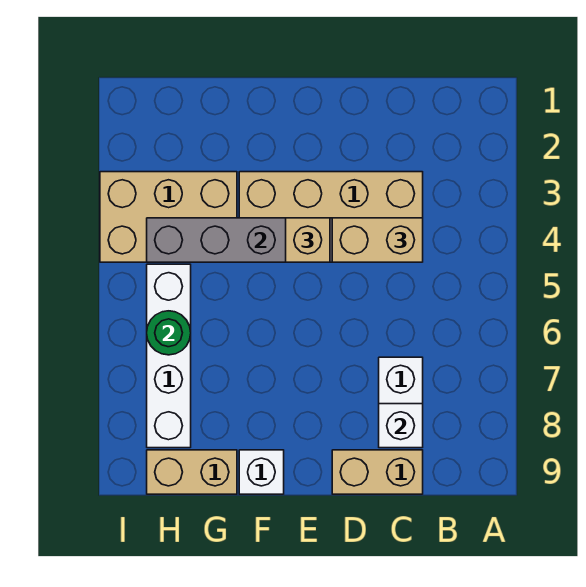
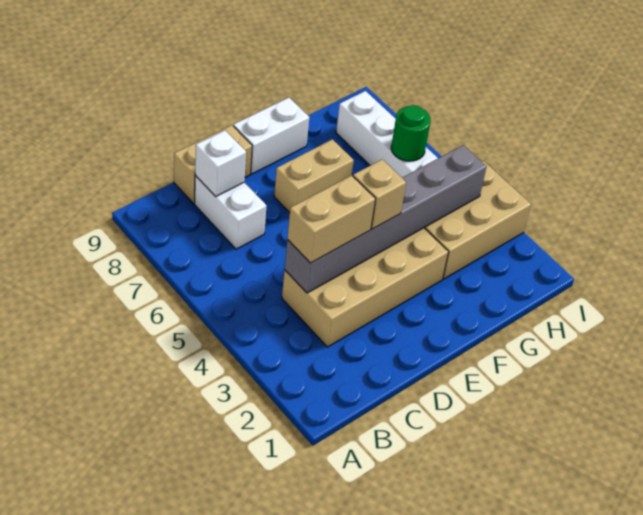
white 1x1 brick [239,450,284,494] -> white 1x2 brick [233,98,309,174]
tan 1x2 brick [147,450,237,494] -> tan 1x2 brick moved to [274,139,354,213]

